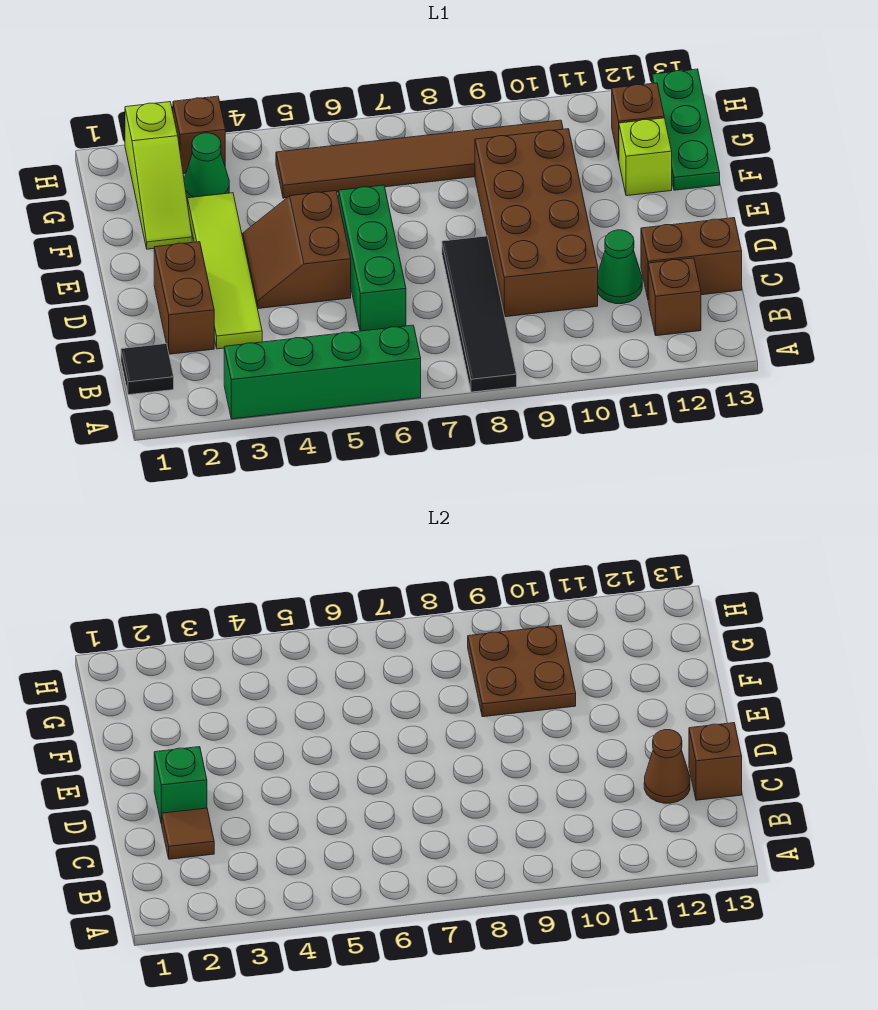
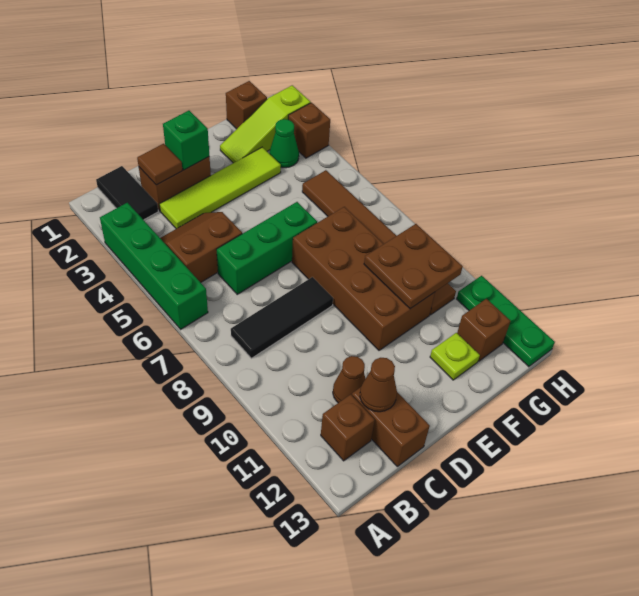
black 1x4 tile [442,236,517,392] -> black 1x3 tile [231,277,333,358]
black 1x1 tile [121,344,174,395] -> black 1x2 tile [96,166,158,220]
brown 2x4 brick [475,129,598,317] -> brown 2x4 brick turned to [292,207,435,350]
green 1x1 cone [598,230,642,304] -> brown 1x1 cone [333,356,366,403]
brown 1x1 brick [689,723,742,800] -> brown 1x1 brick moved to [226,81,267,129]
brown 2x2 slope [243,191,351,309] -> brown 2x2 slope moved to [160,212,242,283]
lime 1x1 brick [619,118,672,196] -> lime 1x1 plate [430,333,480,380]
green 1x3 plate [652,69,720,190] -> green 1x3 plate turned to [457,276,555,367]

